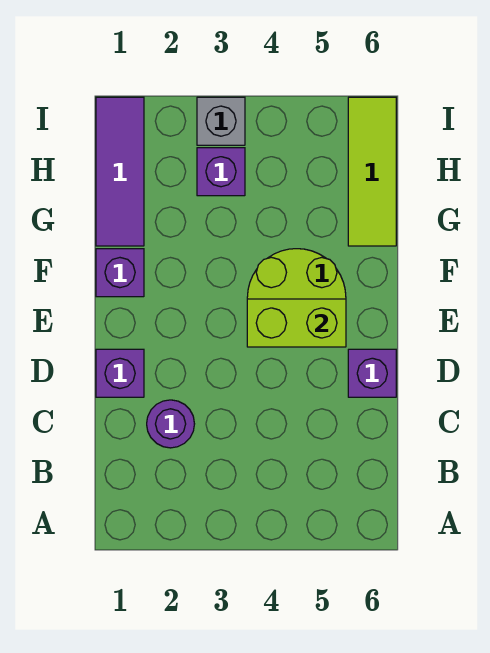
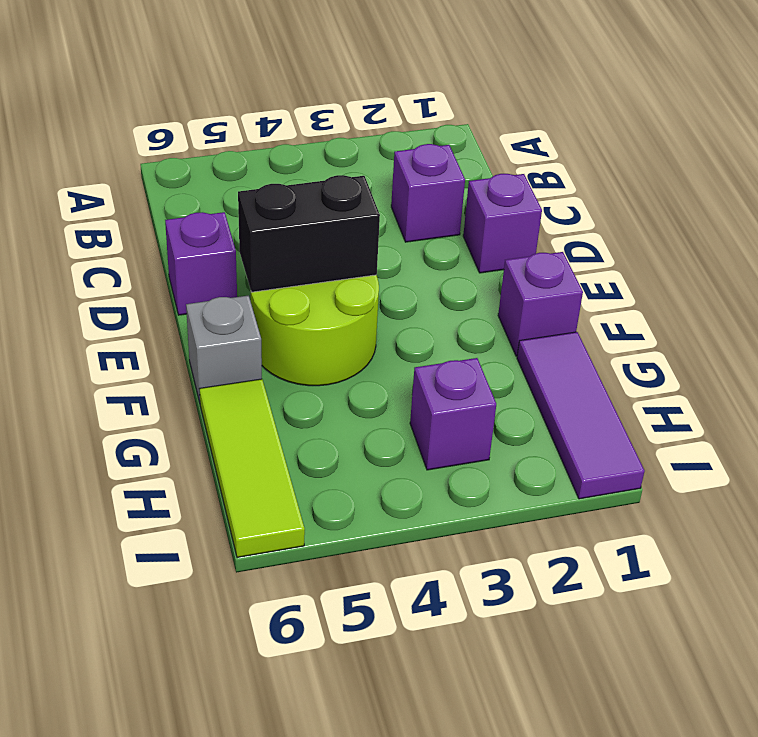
purple 1x1 round brick [147,400,194,448] -> purple 1x1 brick [391,144,465,242]
lime 1x2 brick [247,299,346,347] -> black 1x2 brick [238,175,380,292]
grey 1x1 brick [197,97,245,145] -> grey 1x1 brick moved to [186,296,262,402]

